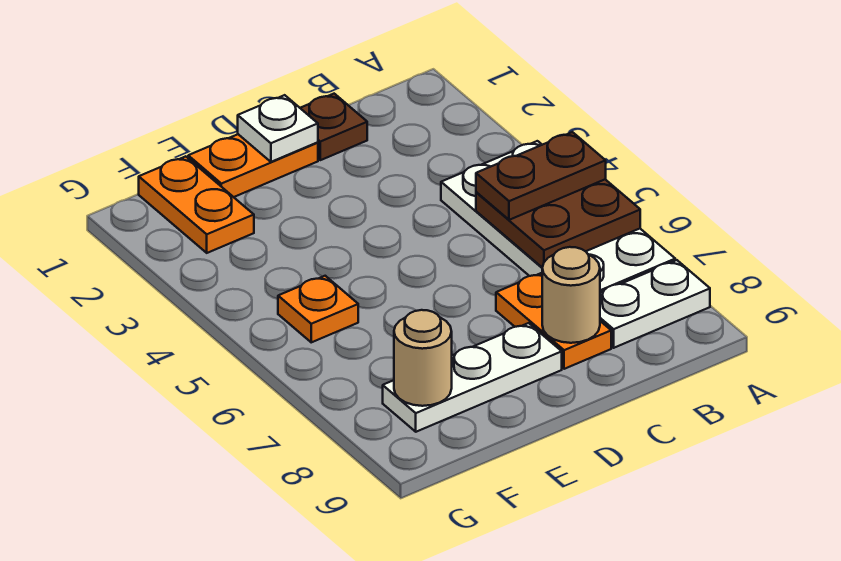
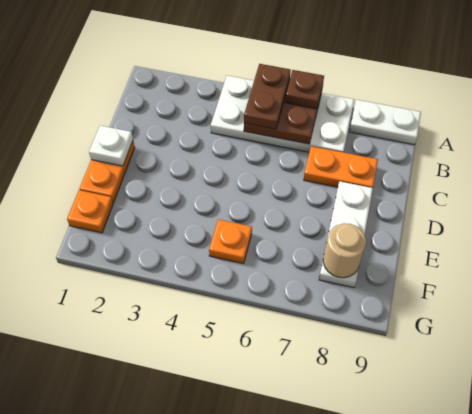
white 1x2 plate [600,260,710,348] -> white 1x2 plate turned to [349,100,421,145]
brown 1x1 plate [301,94,367,160] -> brown 1x1 plate moved to [285,70,324,109]
tan 1x1 round brick [542,247,600,343] -> none
orange 1x2 plate [139,156,254,253] -> orange 1x1 plate [67,190,113,233]

